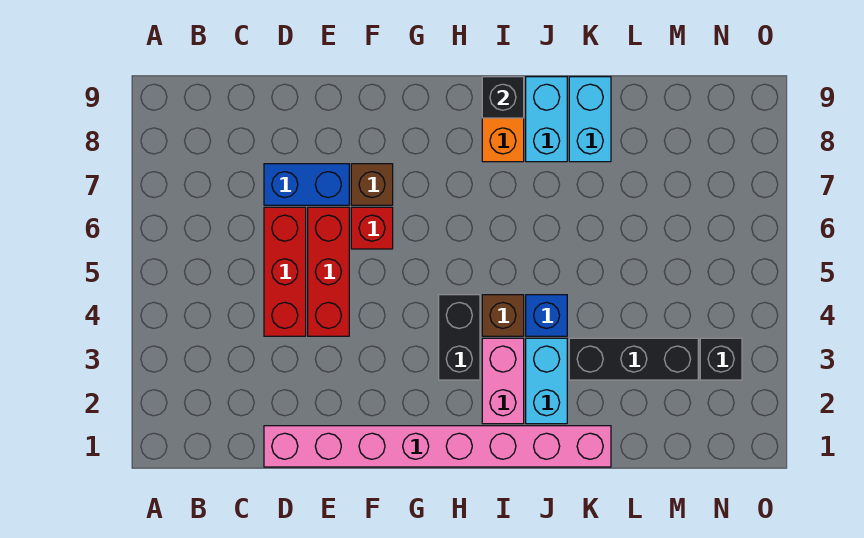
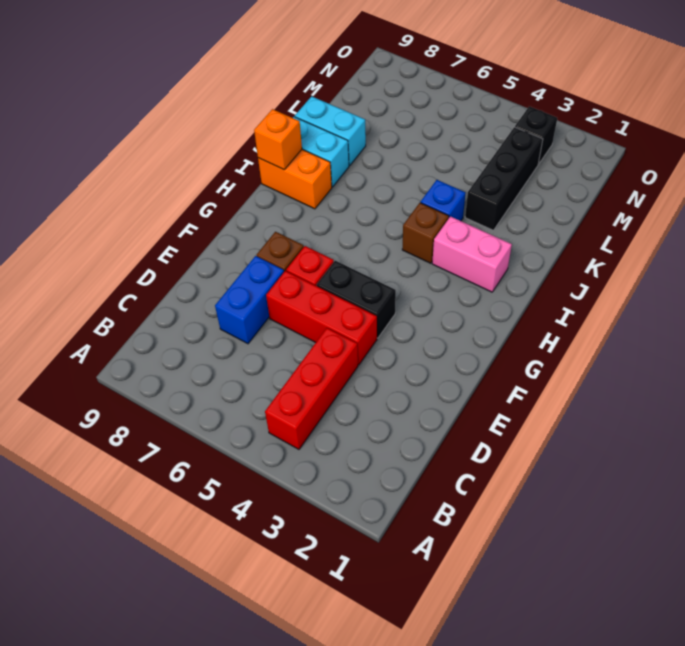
pink 1x8 brick [264,426,611,467] -> none
red 1x3 brick [264,207,306,336] -> red 1x3 brick turned to [265,328,358,449]
black 1x2 brick [439,295,480,380] -> black 1x2 brick moved to [317,261,396,338]
black 1x1 brick [482,77,524,118] -> orange 1x1 brick [254,109,302,170]
cyan 1x2 brick [526,338,567,424] -> none

